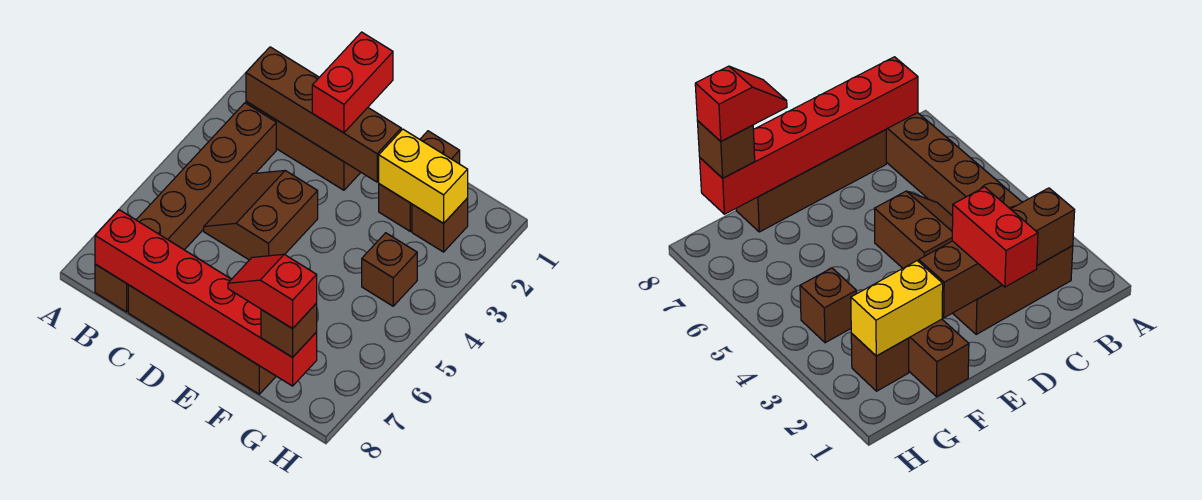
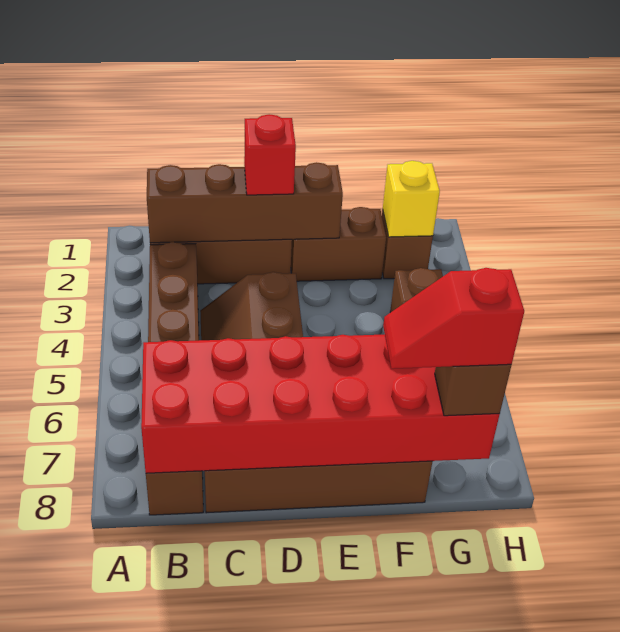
red 1x6 brick [95,210,317,386] -> red 2x6 brick [141,334,500,473]
red 1x2 brick [312,32,393,133] -> red 1x1 brick [244,114,296,195]
brown 1x2 brick [379,131,460,231] -> brown 1x2 brick turned to [291,207,386,281]
yellow 1x2 brick [379,129,468,223] -> yellow 1x1 brick [383,161,440,237]

